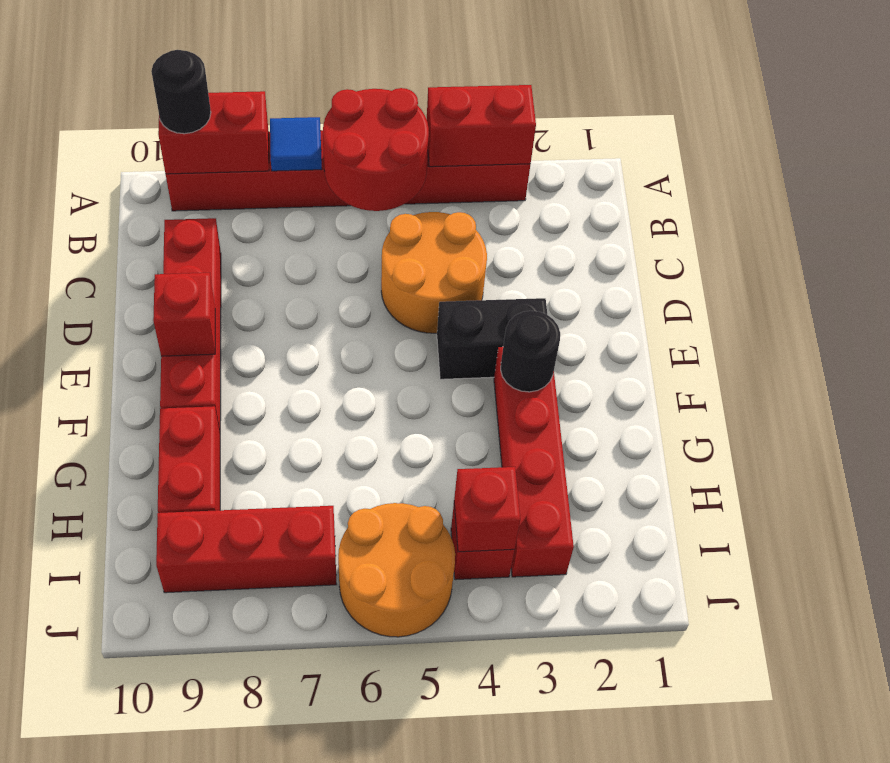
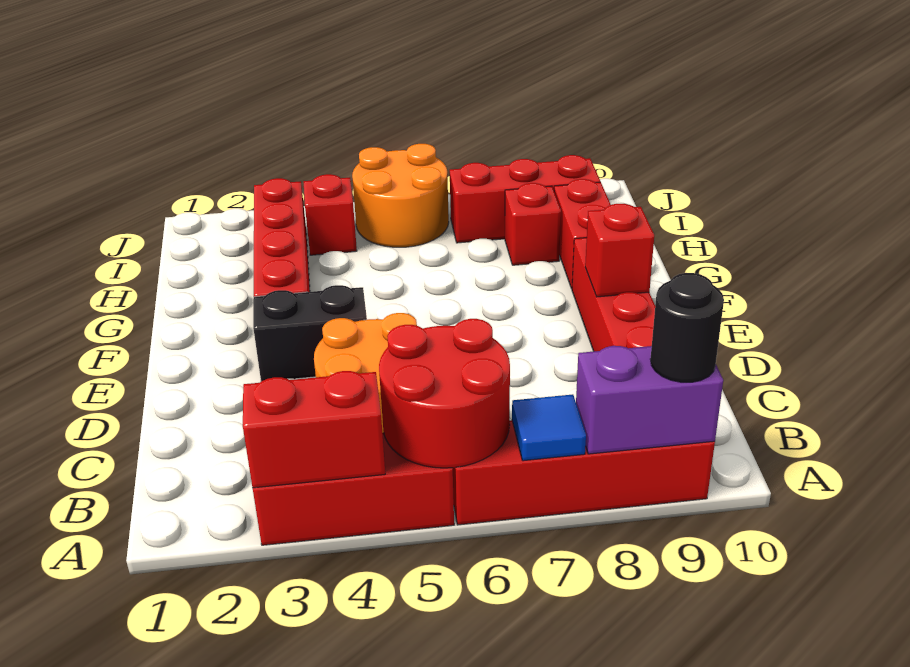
red 1x2 brick [158,91,269,174] -> purple 1x2 brick [576,346,723,454]
black 1x1 round brick [501,311,560,392] -> none
red 1x1 brick [454,467,520,552] -> red 1x1 brick moved to [505,183,561,265]

